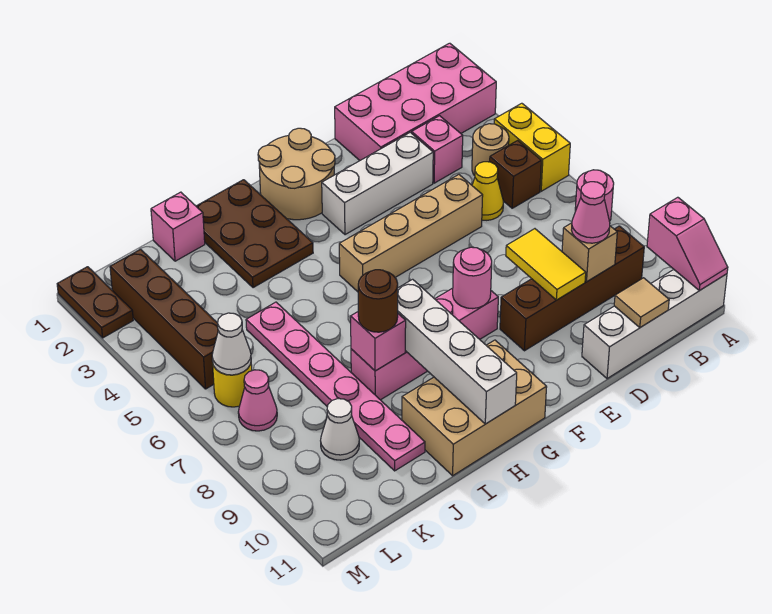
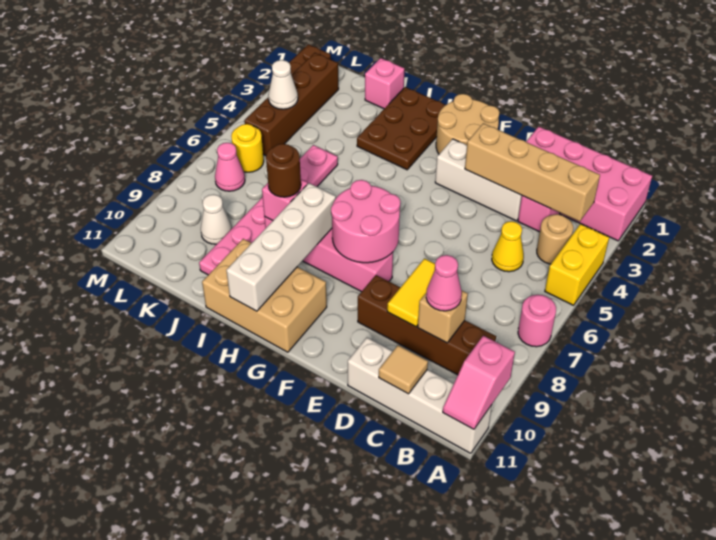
brown 1x1 brick [490,140,541,208] -> none
tan 1x4 brick [339,175,483,292] -> tan 1x4 brick moved to [465,123,600,222]
pink 1x1 round brick [453,247,492,309] -> pink 2x2 round brick [331,180,400,263]
white 1x1 cone [212,313,251,375] -> white 1x1 cone moved to [268,60,298,109]

